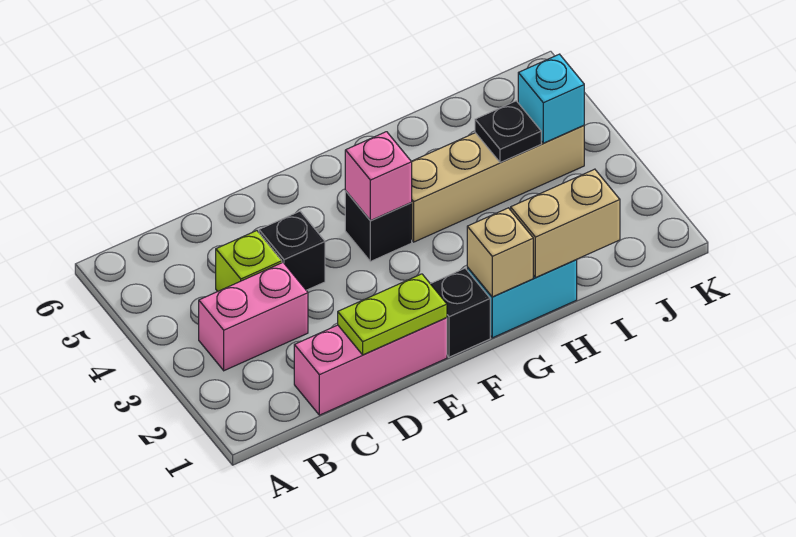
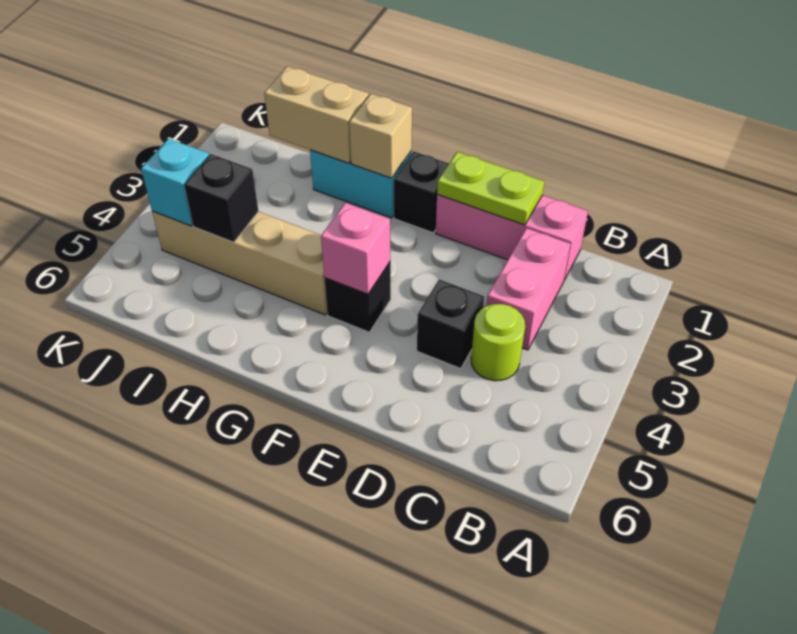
pink 1x2 brick [199,263,308,371] -> pink 1x2 brick turned to [487,228,571,350]
lime 1x1 brick [216,231,282,291] -> lime 1x1 round brick [471,304,525,381]
black 1x1 plate [475,101,541,163] -> black 1x1 brick [184,154,258,242]

